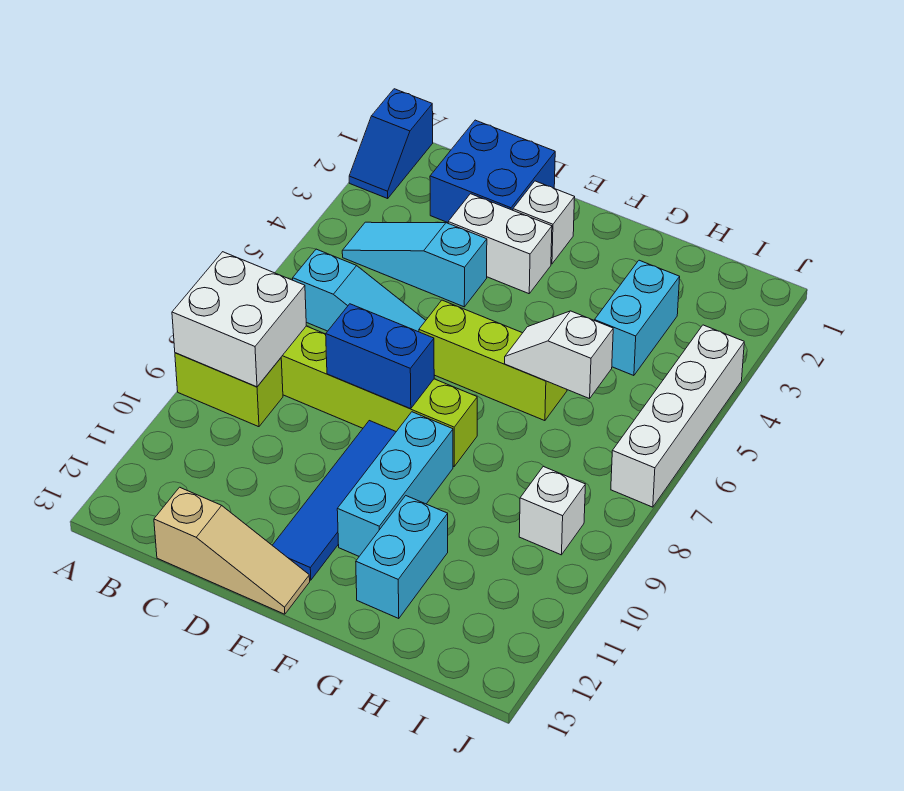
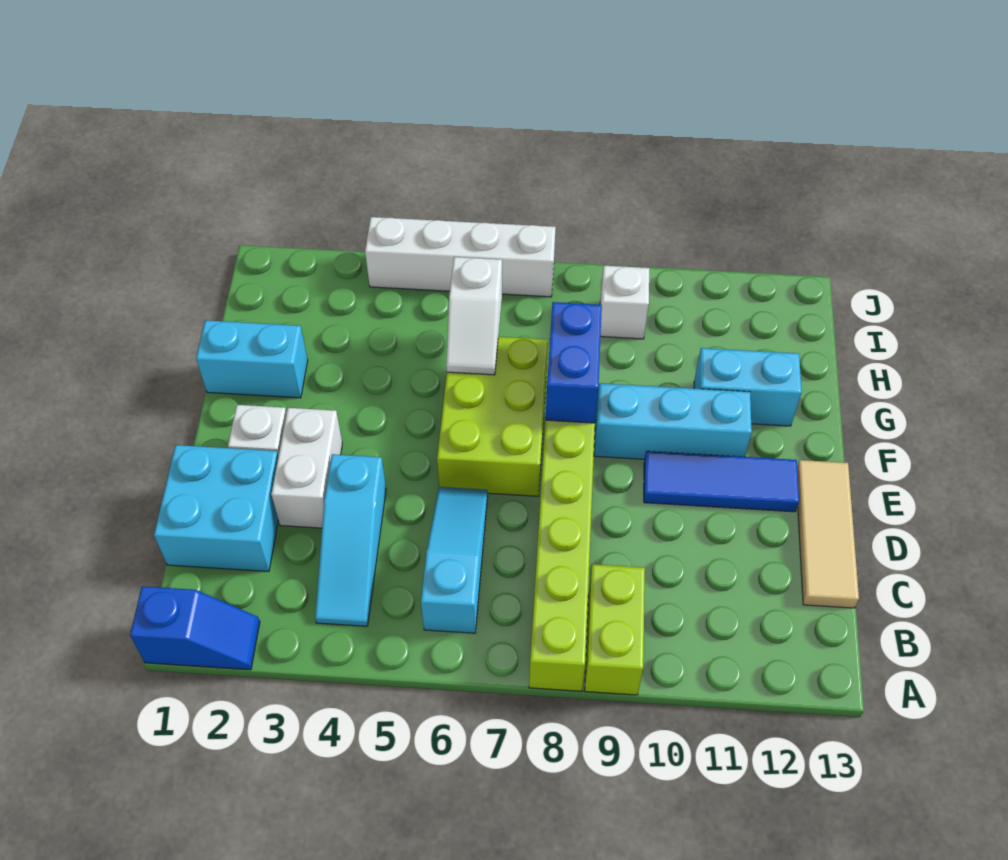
white 2x2 brick [172,252,306,387] -> none
blue 2x2 brick [430,120,555,223] -> cyan 2x2 brick [154,445,279,571]
tan 1x3 slope [154,487,310,614] -> tan 1x3 tile [797,460,859,608]
blue 1x2 brick [326,304,434,409] -> blue 1x2 brick moved to [546,302,602,423]
lime 1x3 brick [419,300,567,421] -> lime 2x3 brick [437,337,548,496]
blue 1x4 tile [272,421,396,580] -> blue 1x3 tile [644,451,799,512]
cyan 1x2 brick [595,260,680,376] -> cyan 1x2 brick moved to [196,320,308,398]

